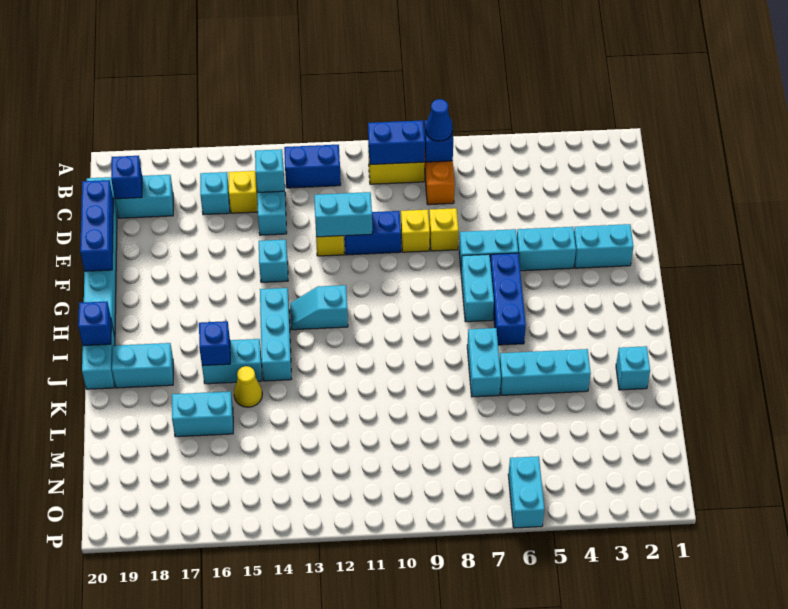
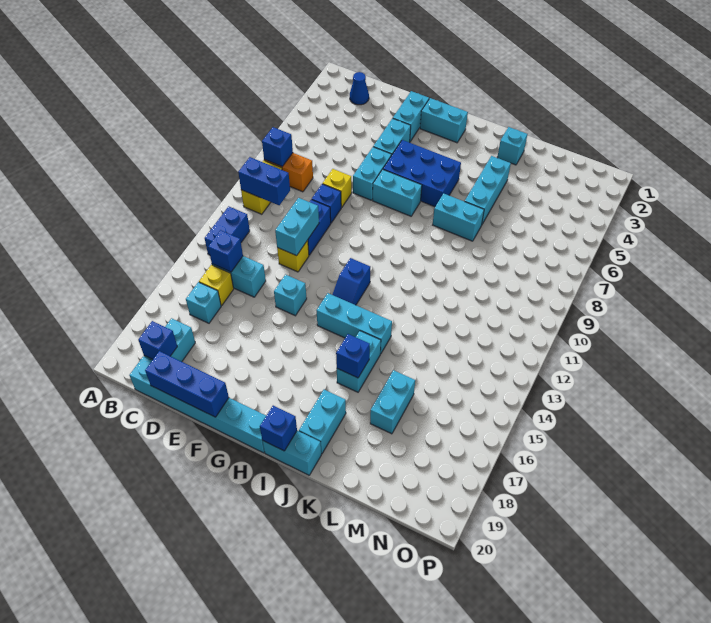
blue 1x1 cone [425,99,453,141] -> blue 1x1 cone moved to [350,72,369,105]
blue 1x2 brick [368,120,425,165] -> blue 1x2 brick turned to [238,157,290,205]
cyan 1x1 brick [255,149,284,192] -> blue 1x1 brick [208,230,243,272]
yellow 1x1 brick [401,210,430,252] -> blue 1x1 brick [312,184,342,223]
blue 1x3 brick [490,253,526,345] -> blue 2x3 brick [383,140,461,207]
cyan 1x2 slope [290,285,348,330] -> blue 1x2 slope [332,258,370,305]
yellow 1x1 cone [234,366,262,407] -> none
cyan 1x2 brick [508,456,544,528] -> cyan 1x2 brick moved to [420,98,468,143]

